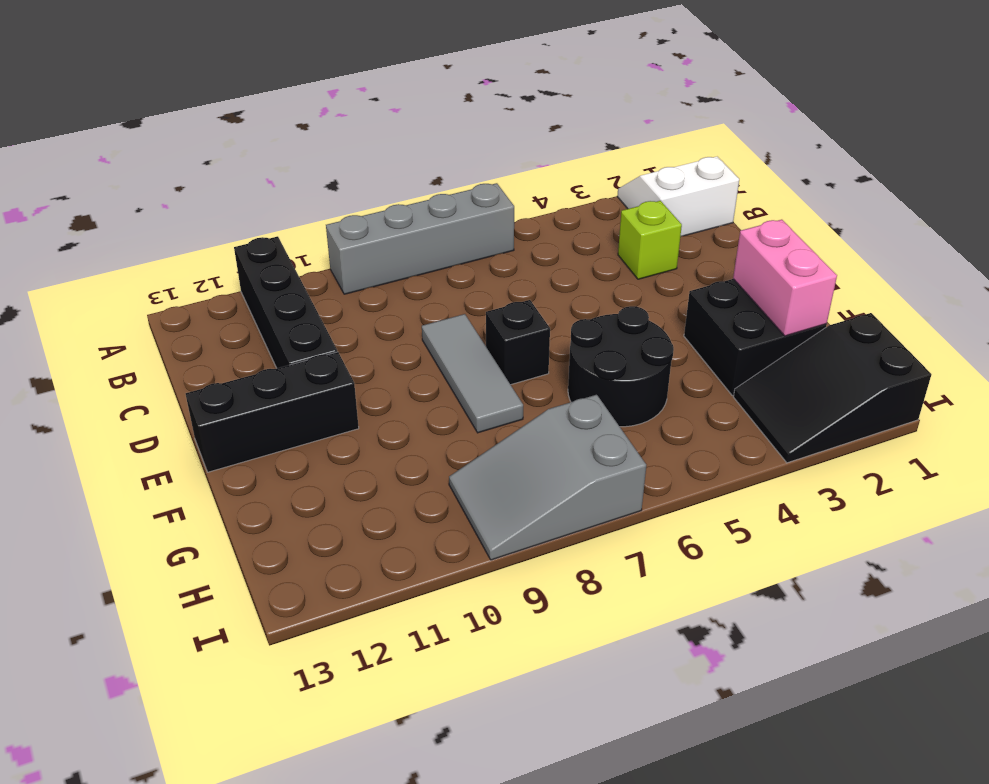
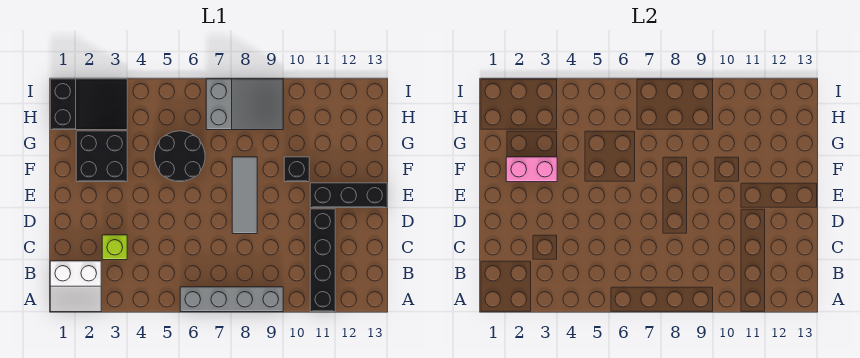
black 1x1 brick [486,300,550,385] -> black 1x1 brick moved to [284,157,309,182]
pink 1x2 brick [733,220,837,336] -> pink 1x2 brick turned to [506,157,557,182]

